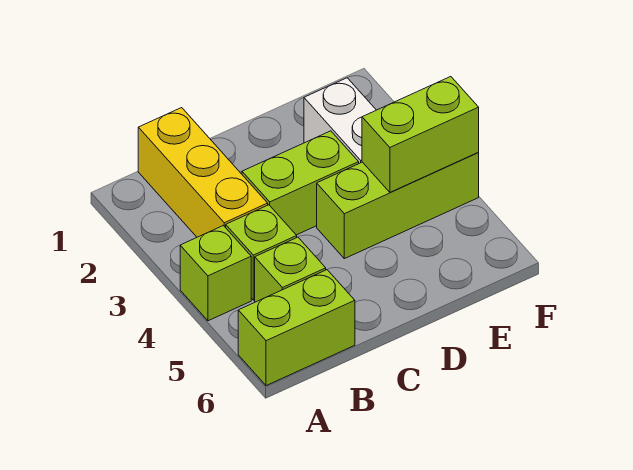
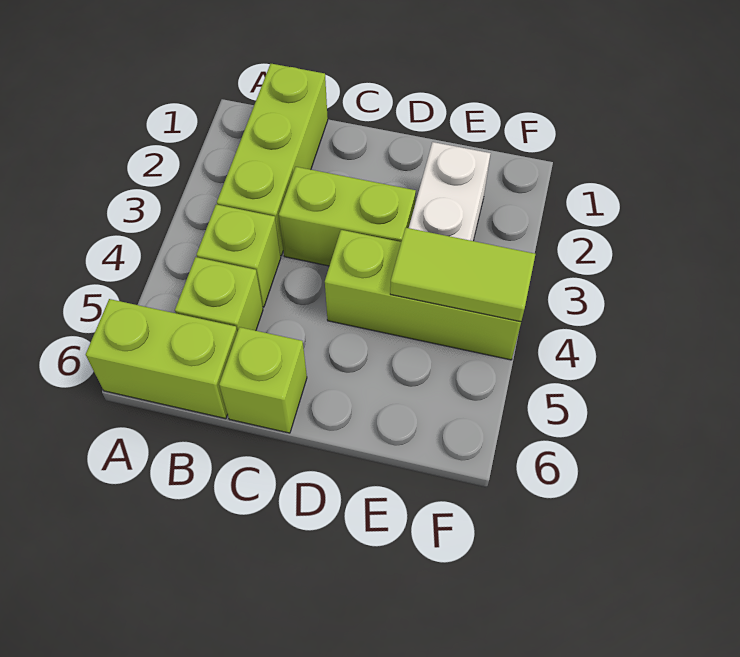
lime 1x1 brick [180,226,251,321] -> lime 1x1 brick moved to [219,327,307,433]
yellow 1x3 brick [138,108,268,237] -> lime 1x3 brick [217,64,328,256]
lime 1x2 brick [362,77,479,192] -> lime 1x2 tile [390,228,535,322]

